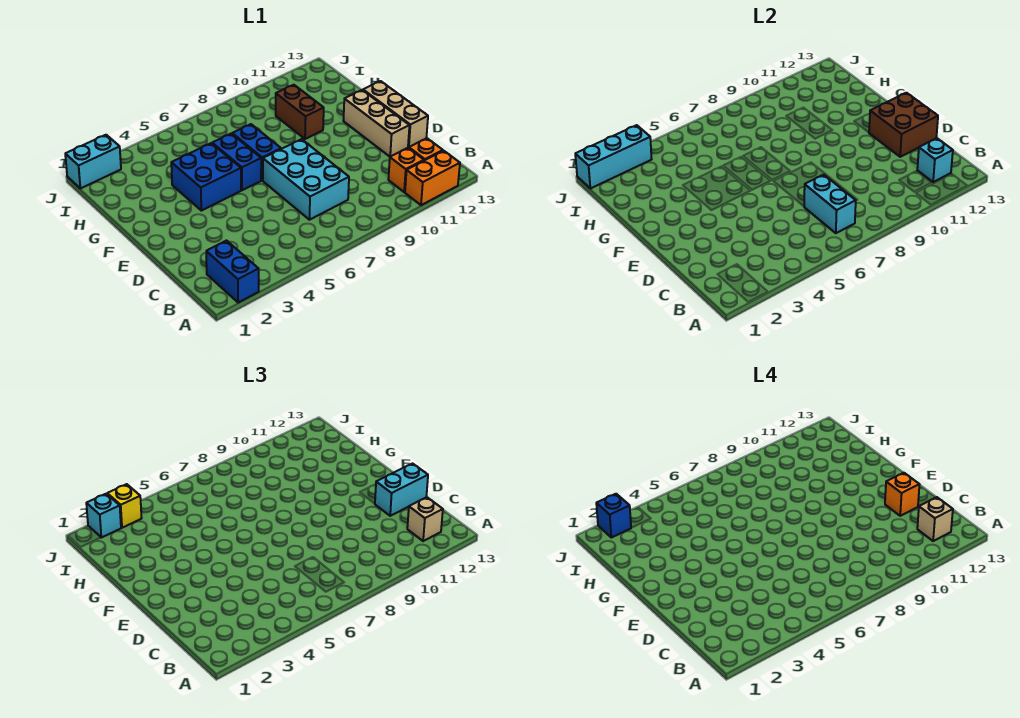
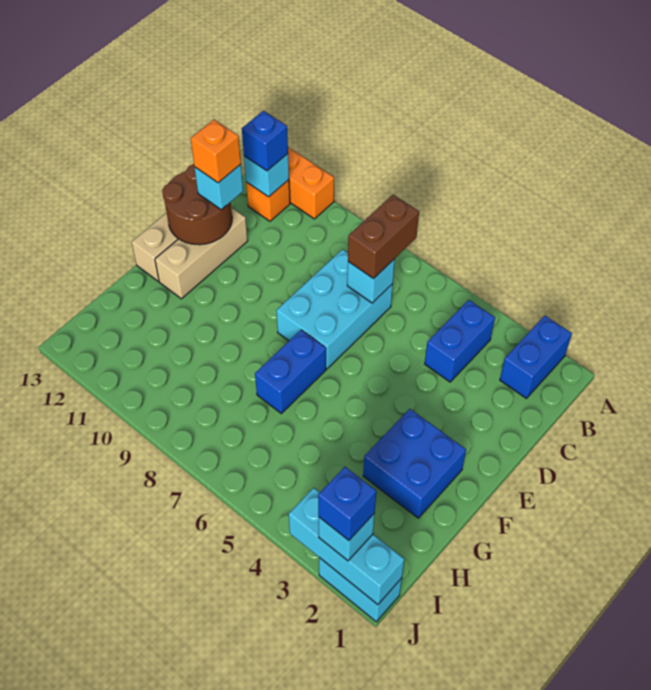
cyan 1x2 brick [804,175,856,233] -> cyan 1x1 brick [347,259,395,303]
orange 1x1 brick [388,148,424,192] -> none
tan 1x1 brick [407,497,443,541] -> blue 1x1 brick [242,111,288,171]
tan 1x1 brick [917,497,953,541] -> none
brown 2x2 brick [869,93,938,157] -> brown 2x2 round brick [162,164,232,245]
cyan 1x2 brick [375,464,428,516] -> cyan 1x1 brick [194,164,243,210]
blue 2x2 brick [171,143,241,211] -> blue 2x2 brick moved to [363,409,466,518]
blue 1x2 brick [212,134,261,190] -> blue 1x2 brick moved to [425,300,495,382]
brown 1x2 brick [276,85,324,139] -> brown 1x2 brick moved to [348,195,419,279]
yellow 1x1 brick [107,484,142,528] -> none

